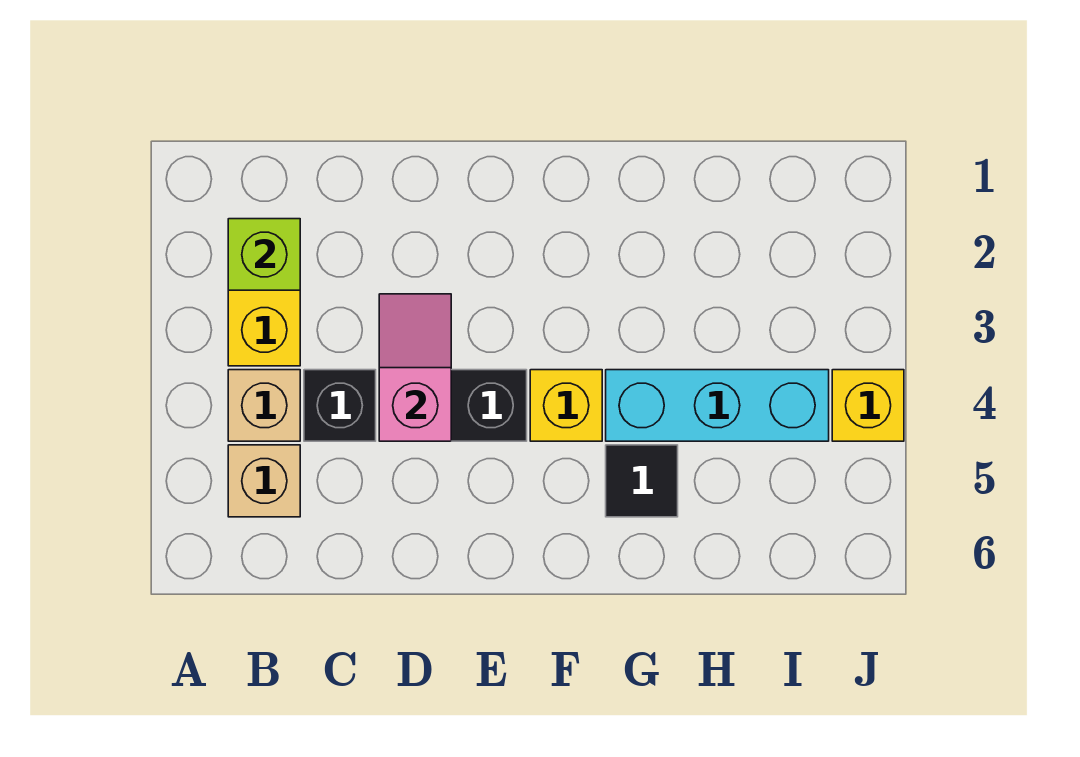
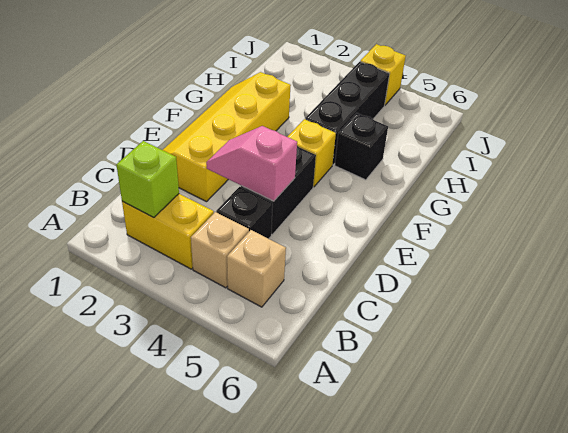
none -> yellow 2x4 slope [163,72,291,202]
cyan 1x3 brick [606,370,829,441] -> black 1x3 brick [305,62,389,165]
black 1x1 tile [606,445,678,517] -> black 1x1 brick [335,113,388,180]

